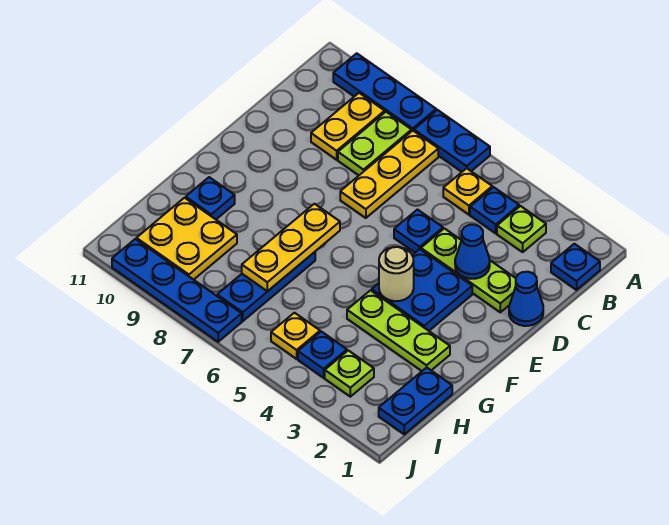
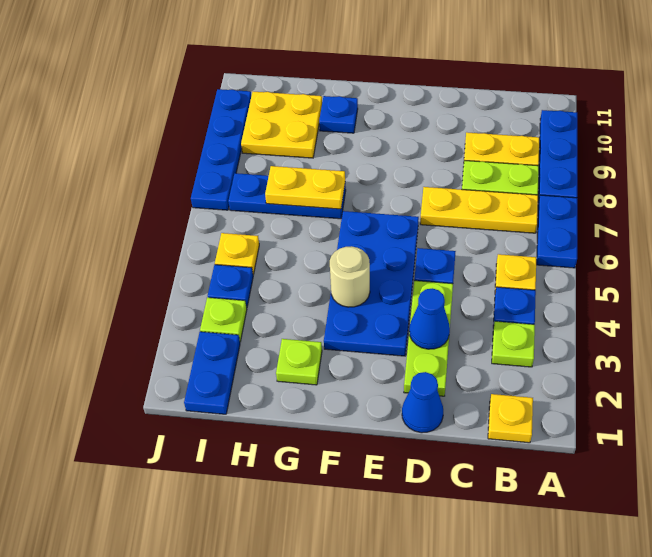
blue 1x1 plate [551,244,600,290] -> yellow 1x1 plate [488,394,533,443]
blue 2x2 plate [372,249,472,331] -> blue 2x4 plate [324,211,419,356]
yellow 1x3 plate [242,204,340,291] -> yellow 1x2 plate [265,166,345,209]
lime 1x3 plate [347,290,450,371] -> lime 1x1 plate [276,339,322,385]
blue 1x2 plate [379,367,452,434] -> blue 1x2 plate turned to [184,332,240,414]

